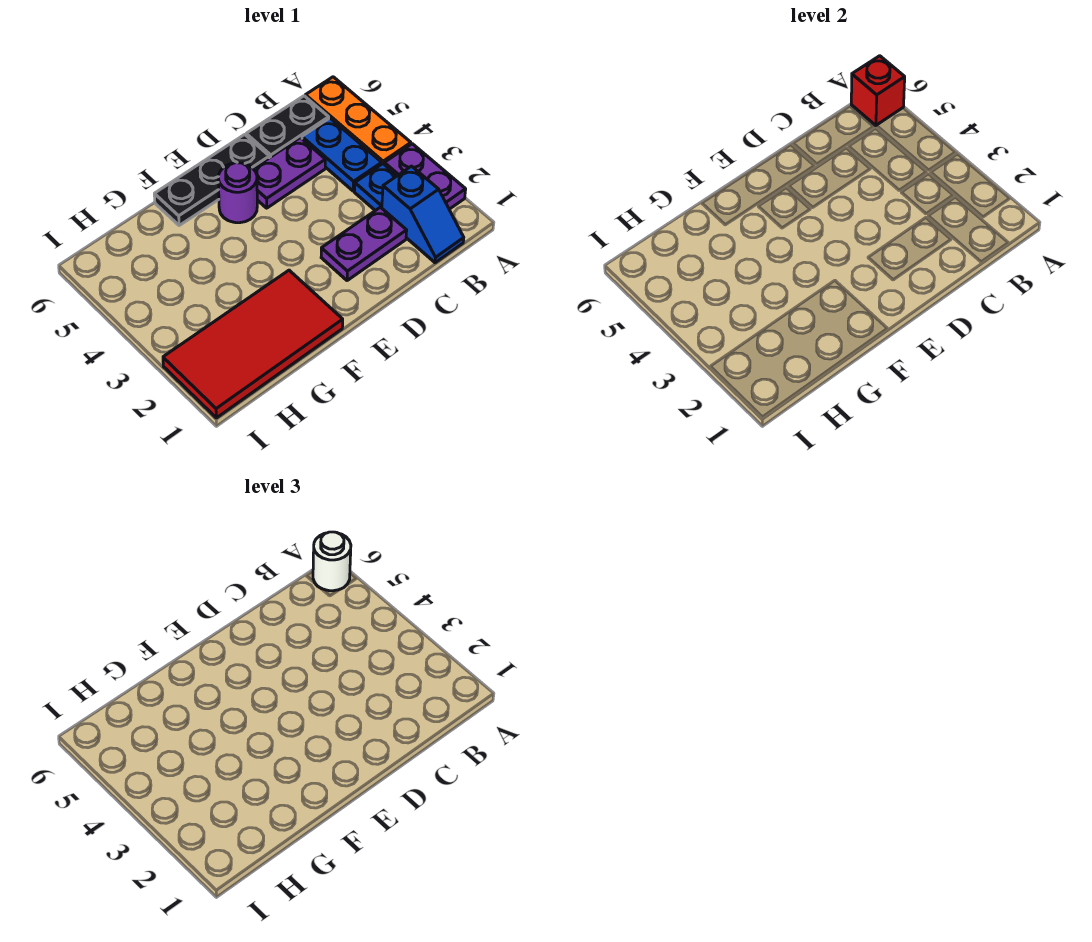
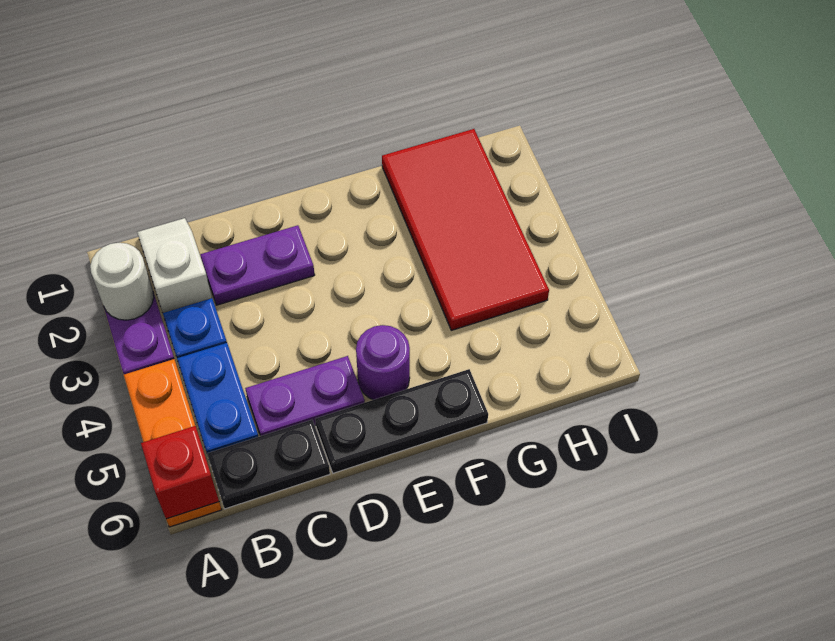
white 1x1 round brick [313,532,351,591] -> white 1x1 round brick moved to [90,243,154,320]
blue 1x2 slope [382,166,464,263] -> white 1x2 slope [137,218,212,313]
red 2x4 tile [163,270,343,418] -> red 2x4 tile turned to [382,129,549,330]

